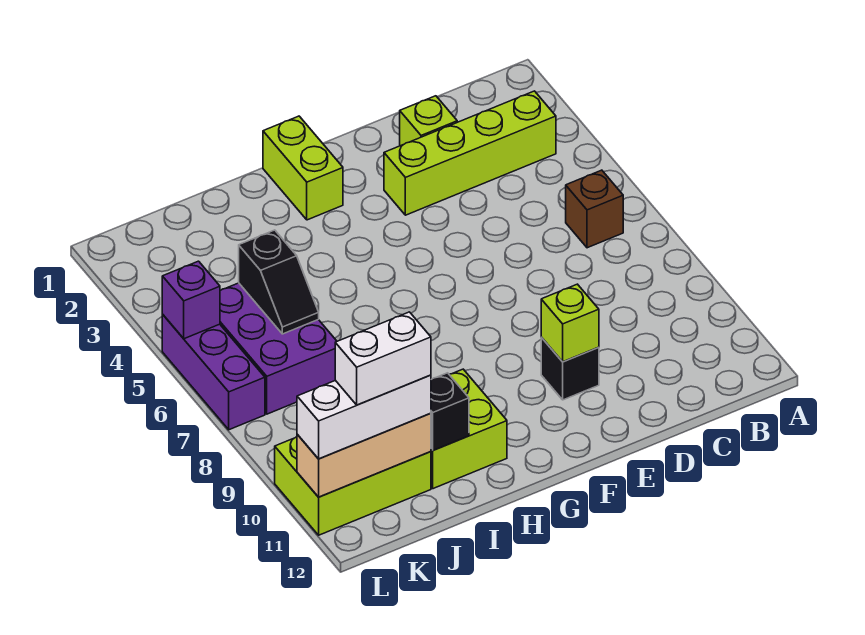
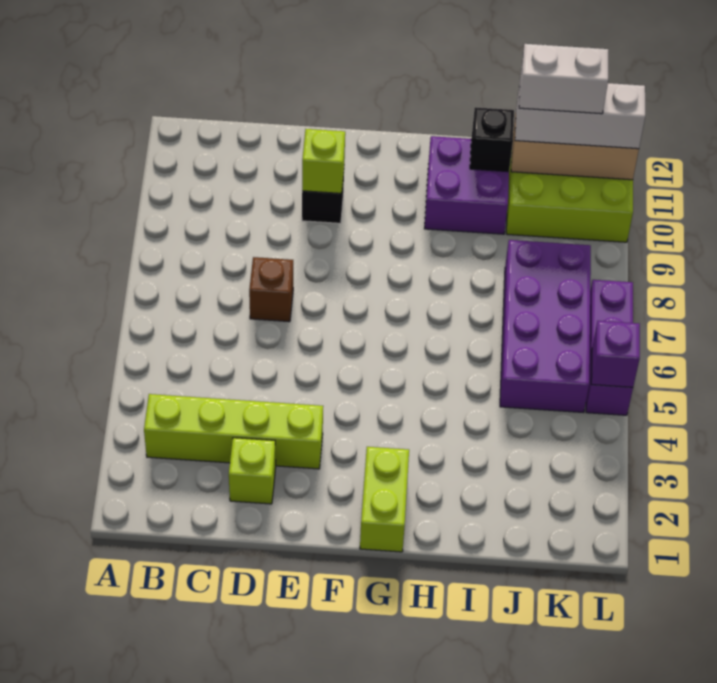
brown 1x1 brick [566,170,623,248] -> brown 1x1 brick moved to [249,257,293,322]
lime 2x2 brick [431,369,507,489] -> purple 2x2 brick [424,136,509,234]
purple 2x3 brick [220,283,337,414] -> purple 2x4 brick [500,240,591,413]
black 1x2 slope [239,230,319,334] -> none

